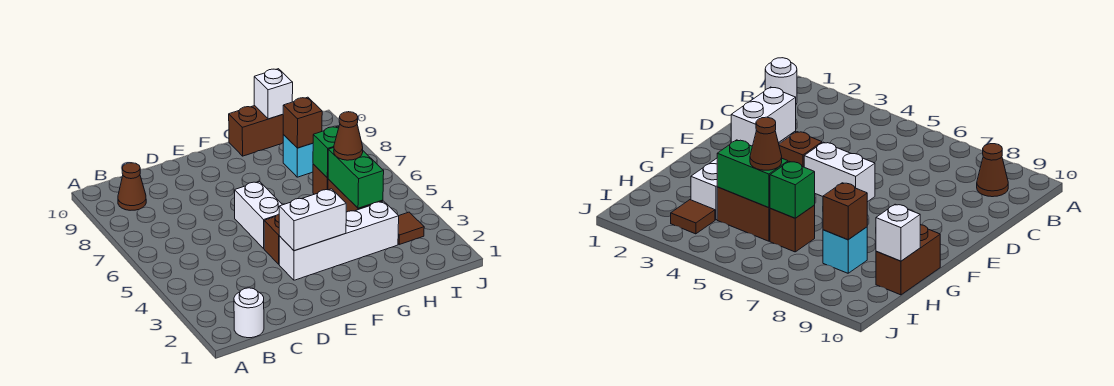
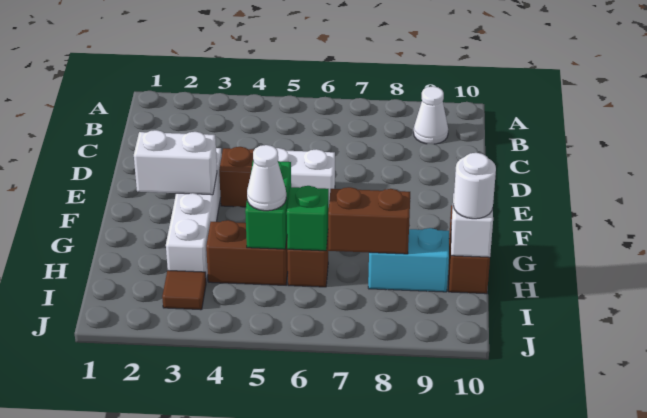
white 1x1 round brick [234,288,264,338] -> white 1x1 round brick moved to [453,153,496,219]
brown 1x1 cone [118,163,146,210] -> white 1x1 cone [414,86,448,144]
white 1x2 brick [279,189,346,251] -> white 1x2 brick turned to [134,130,217,195]
green 1x2 brick [328,148,384,208] -> green 1x2 brick turned to [245,161,291,249]
brown 1x1 cone [334,112,363,160] -> white 1x1 cone [247,145,286,211]
cyan 1x1 brick [283,135,313,177] -> cyan 1x2 brick [368,228,449,292]
brown 1x1 brick [283,97,322,148] -> brown 1x2 brick [328,187,410,254]

